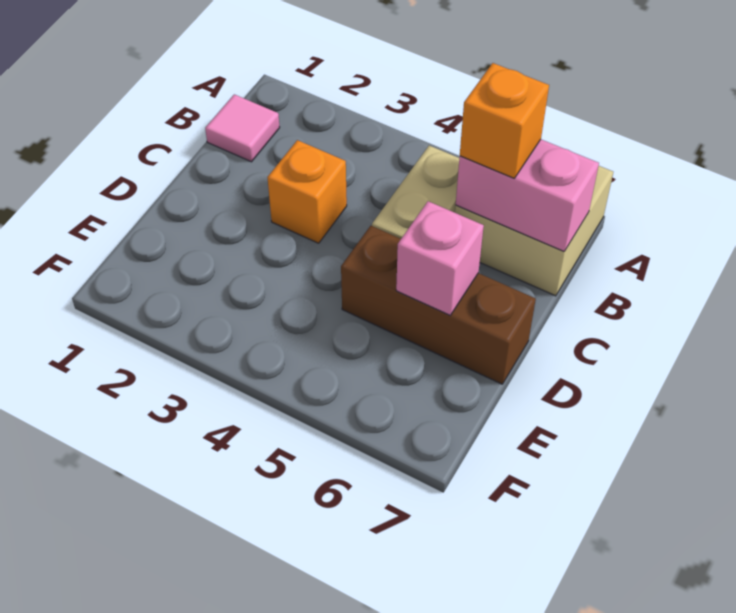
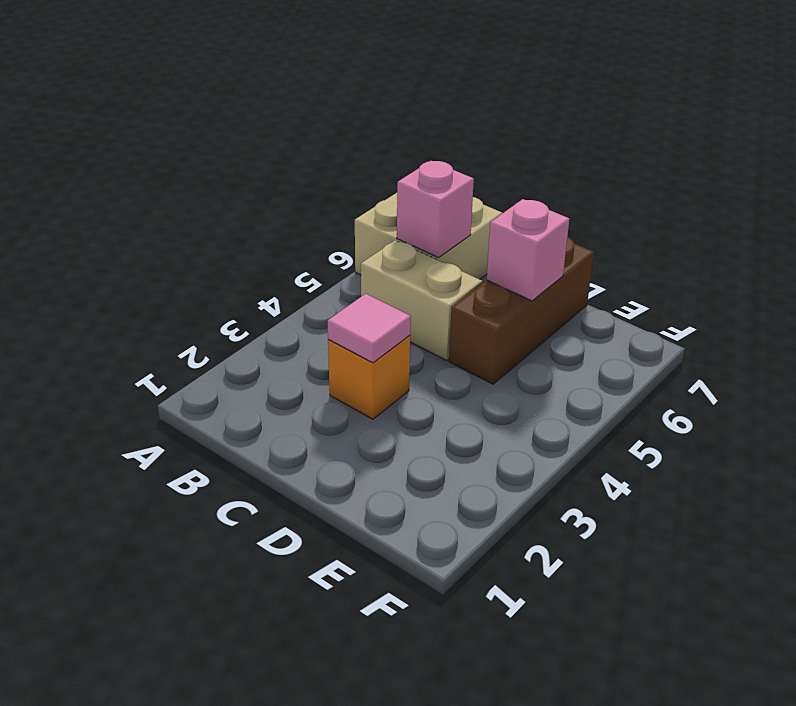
pink 1x1 tile [205,94,280,162] -> pink 1x1 tile moved to [328,294,411,363]
pink 1x2 brick [456,140,599,251] -> pink 1x1 brick [397,161,474,258]
orange 1x1 brick [460,63,549,178] -> none

